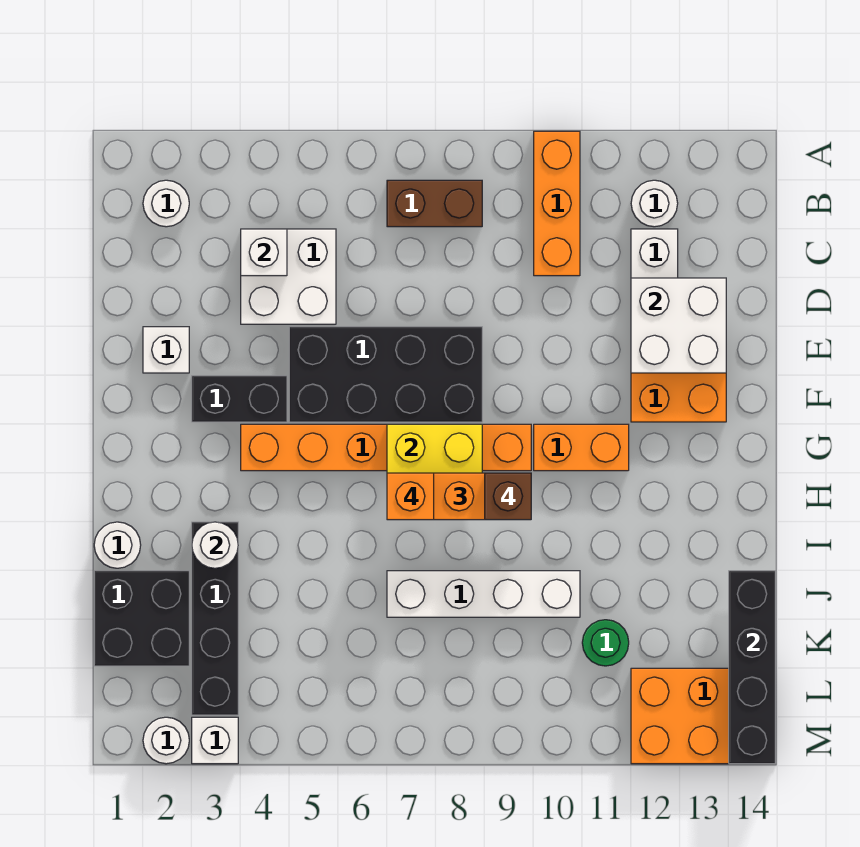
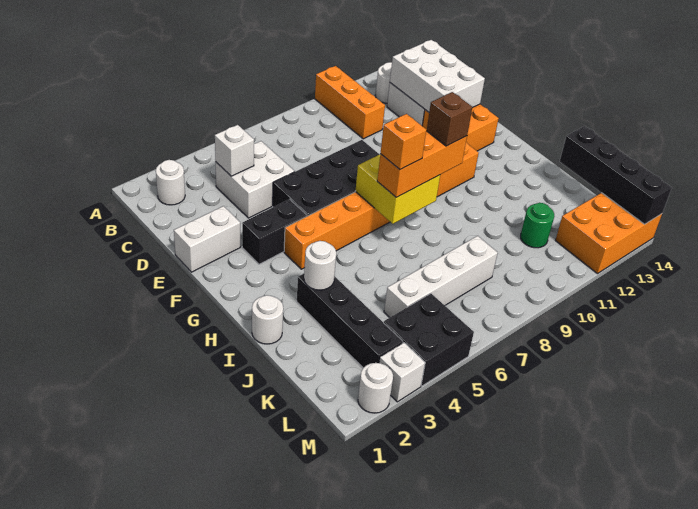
brown 1x2 brick [387,180,482,227] -> none
white 2x2 brick [631,278,726,373] -> white 2x3 brick [390,40,485,112]
white 1x1 brick [143,327,189,373] -> white 1x2 brick [174,206,240,272]
black 2x2 brick [94,571,189,666] -> black 2x2 brick moved to [384,294,474,386]
white 1x4 brick [387,571,580,617] -> white 1x4 brick moved to [384,236,498,318]

